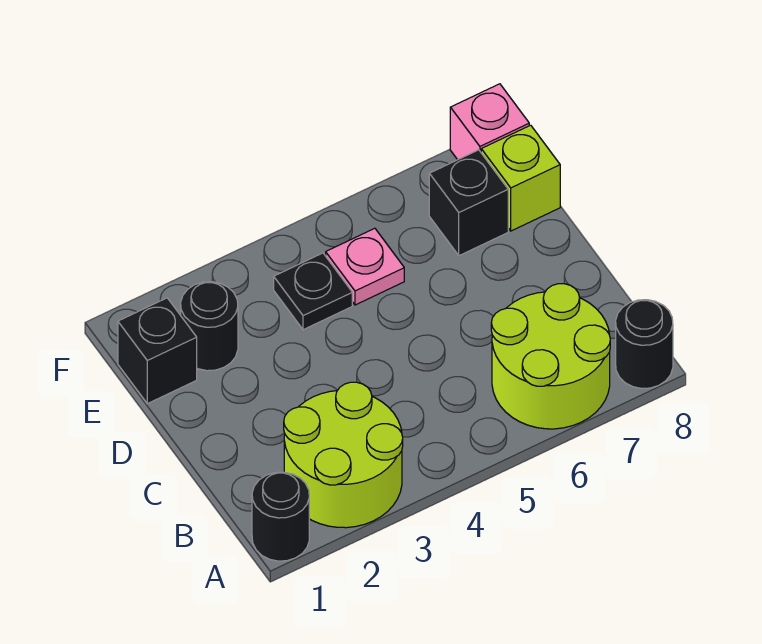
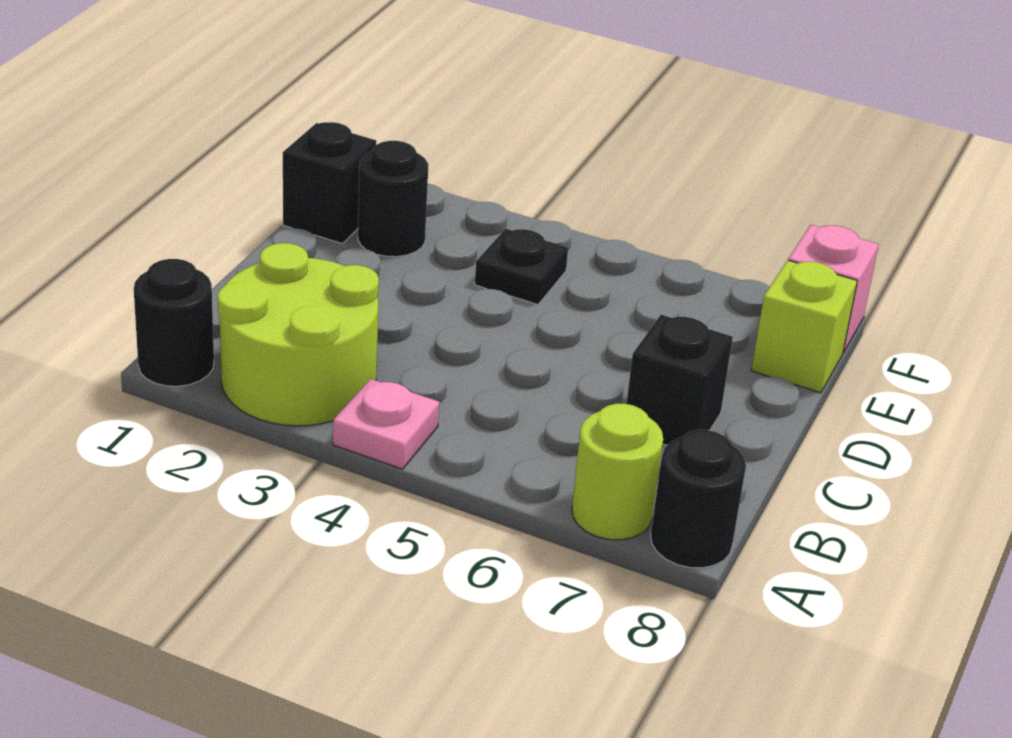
lime 2x2 round brick [491,284,610,429] -> lime 1x1 round brick [572,404,663,540]
pink 1x1 plate [326,228,404,305] -> pink 1x1 plate moved to [333,379,439,469]
black 1x1 brick [429,150,508,256] -> black 1x1 brick moved to [626,315,733,445]

